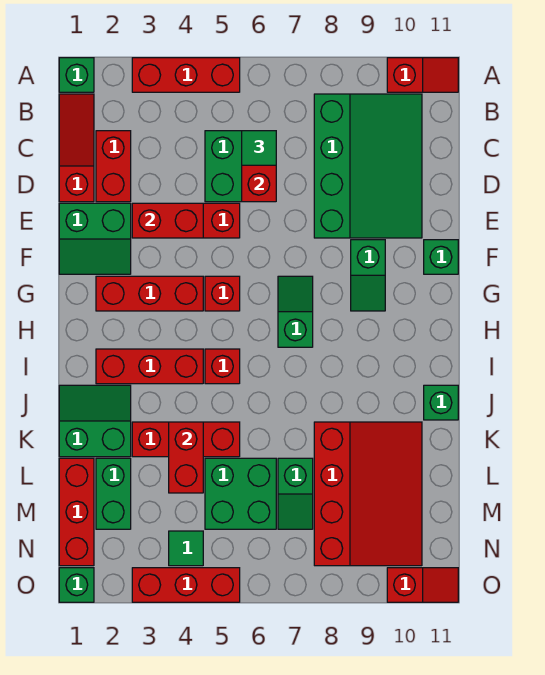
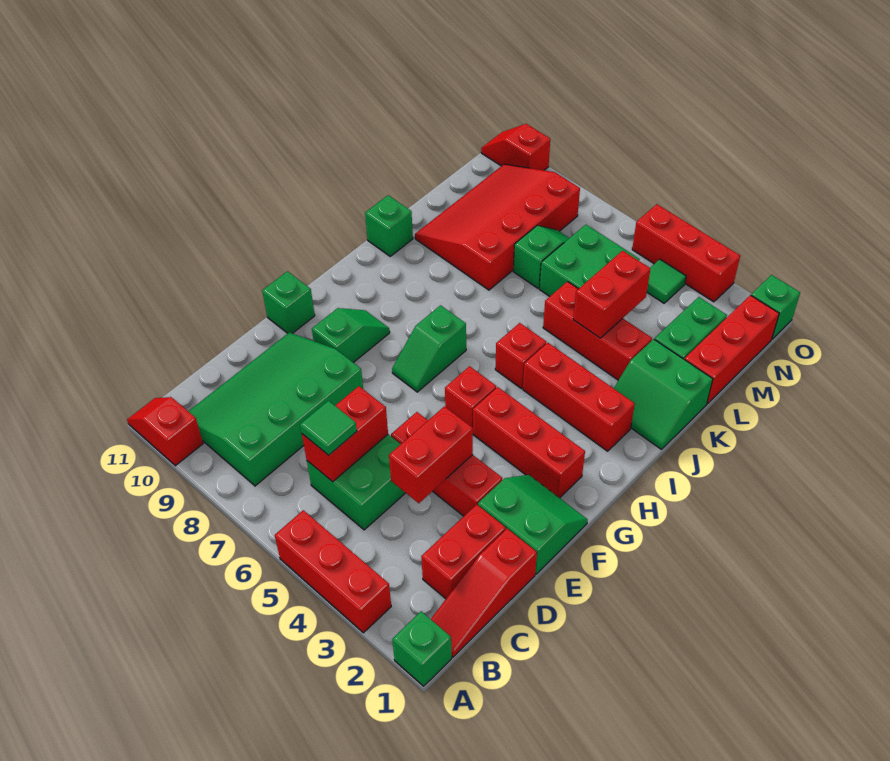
red 1x2 brick [132,203,203,238] -> red 1x2 brick turned to [389,406,473,503]

